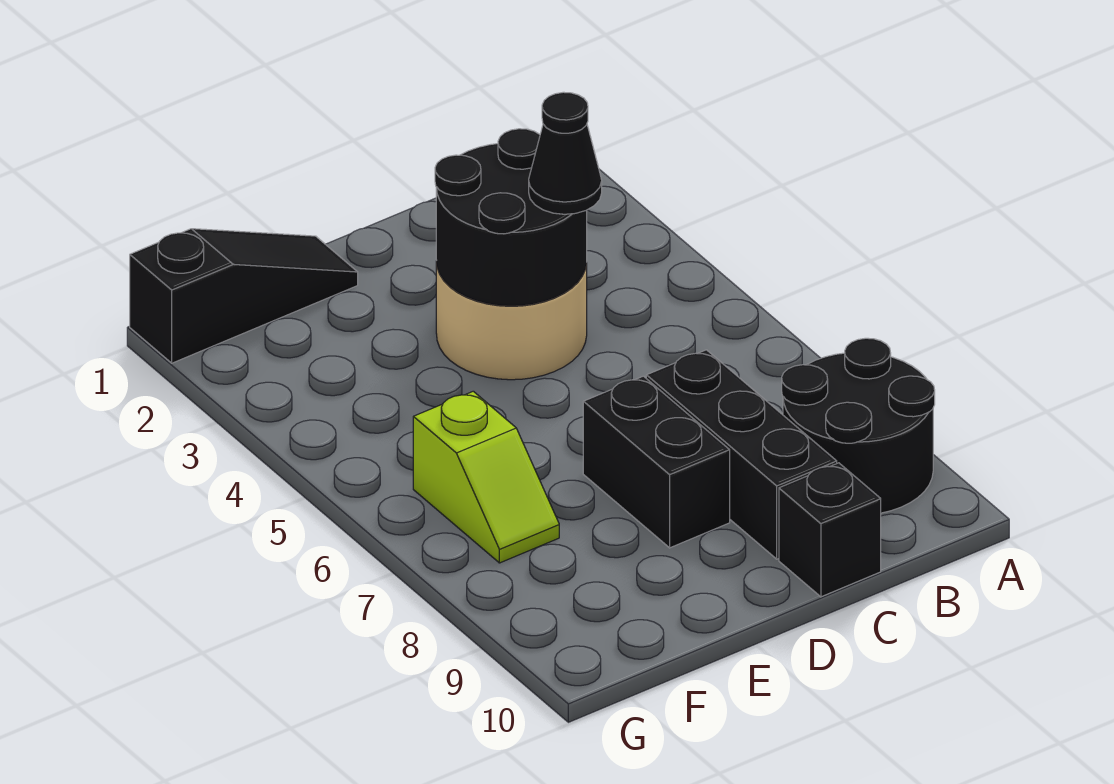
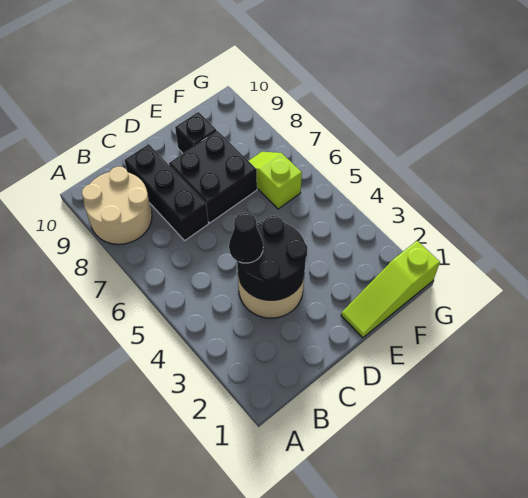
black 2x2 round brick [782,338,935,513] -> tan 2x2 round brick [82,167,152,244]
black 1x1 brick [779,463,881,597] -> black 1x1 brick moved to [175,112,217,153]
black 1x2 brick [583,376,730,548] -> black 2x2 brick [169,131,257,223]
black 1x3 slope [130,229,358,363] -> lime 1x3 slope [341,241,440,338]

